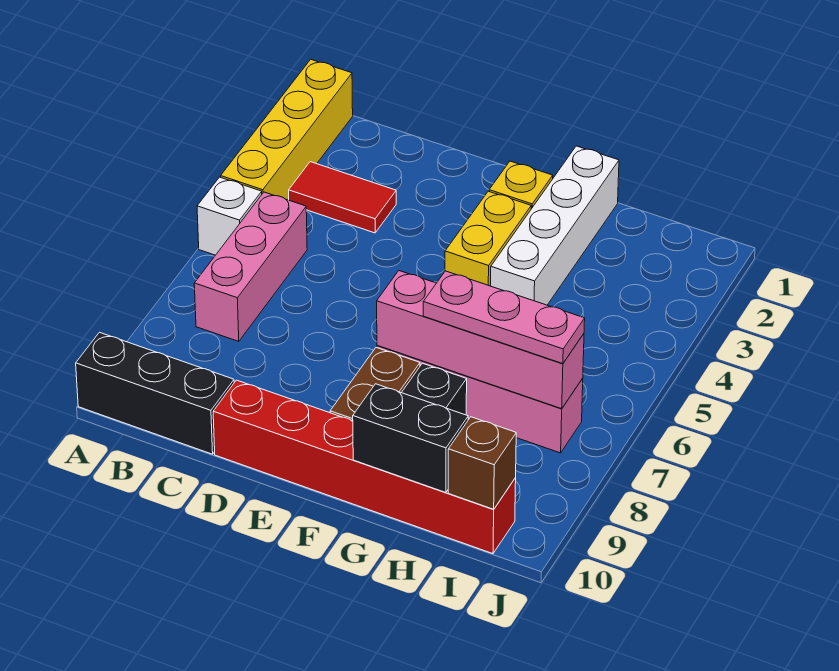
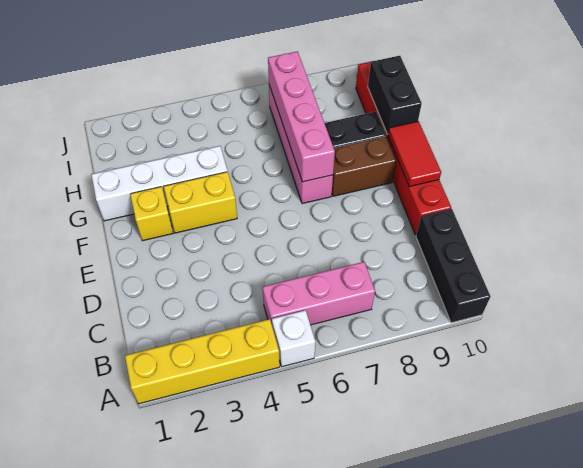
red 1x2 tile [289,162,396,233] -> red 1x2 tile moved to [388,121,441,187]
pink 1x3 plate [423,271,585,364] -> none
brown 1x1 brick [448,417,516,509] -> none

